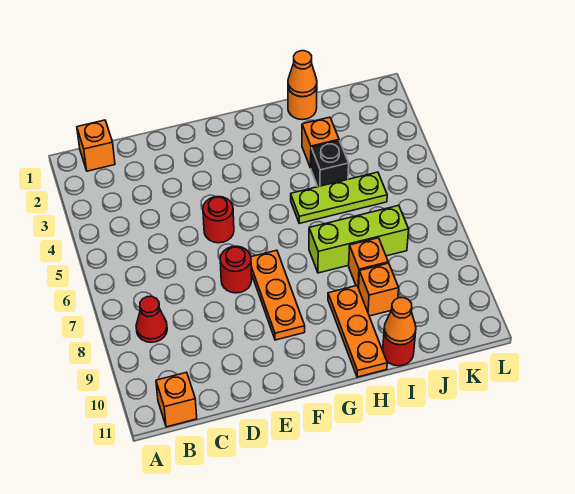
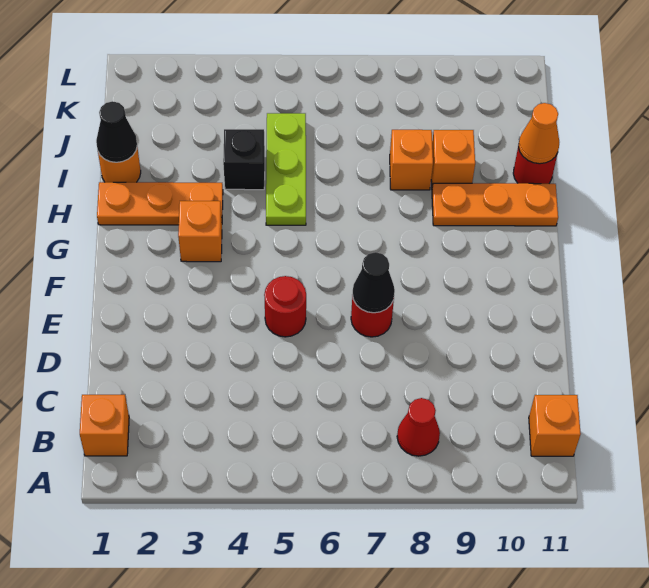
none -> black 1x1 cone [352,252,395,313]
orange 1x3 plate [251,250,305,340] -> orange 1x3 plate moved to [97,182,223,225]
lime 1x3 brick [309,205,409,273] -> none
orange 1x1 cone [288,51,317,97] -> black 1x1 cone [96,101,137,162]
orange 1x1 brick [302,117,339,168] -> orange 1x1 brick moved to [178,201,222,262]

